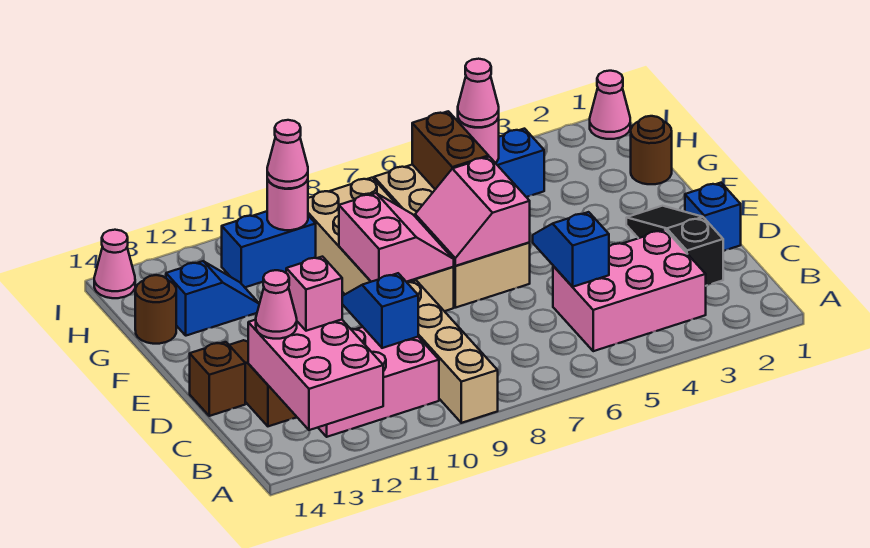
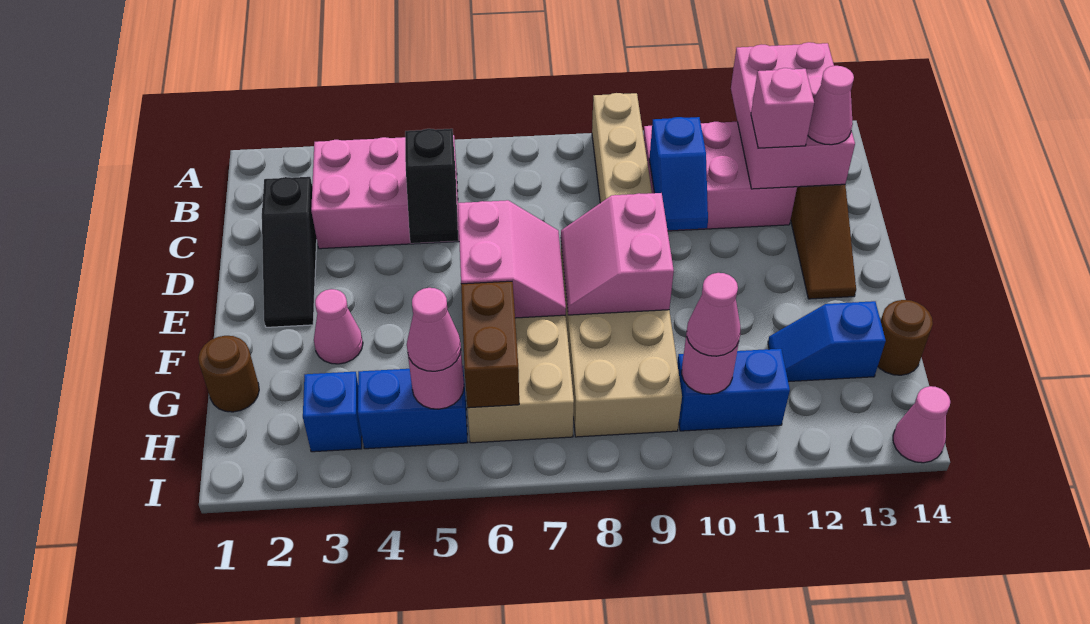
blue 1x2 slope [533,212,609,287] -> black 1x2 slope [405,129,458,243]
blue 1x1 brick [685,183,741,251] -> blue 1x1 brick moved to [303,372,362,452]
brown 1x1 brick [190,342,245,416] -> none
pink 1x1 cone [590,71,630,139] -> pink 1x1 cone moved to [314,289,363,364]

